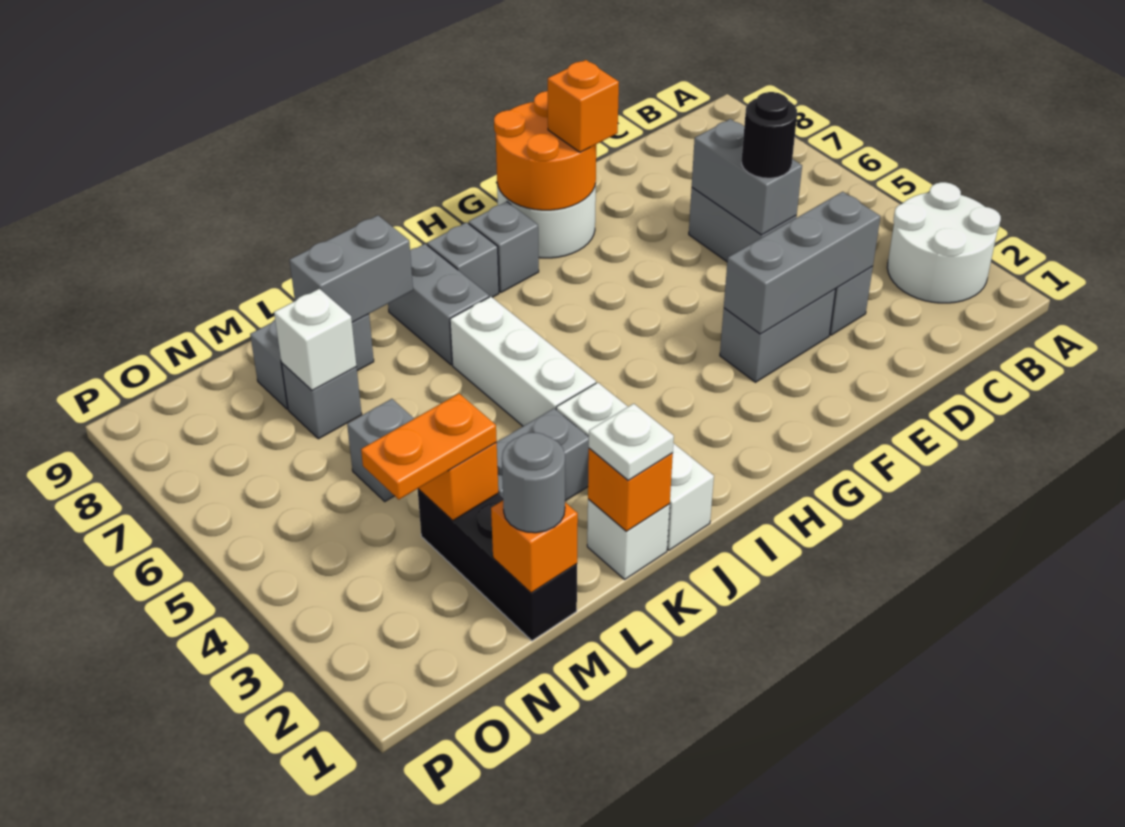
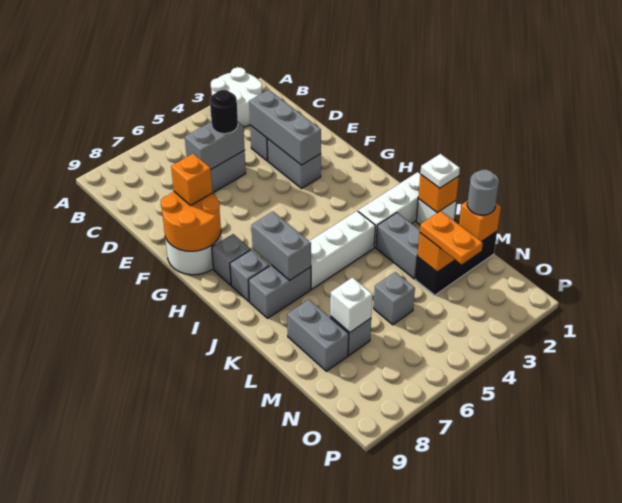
grey 1x2 brick [290,215,413,322] -> grey 1x2 brick moved to [251,212,311,280]

